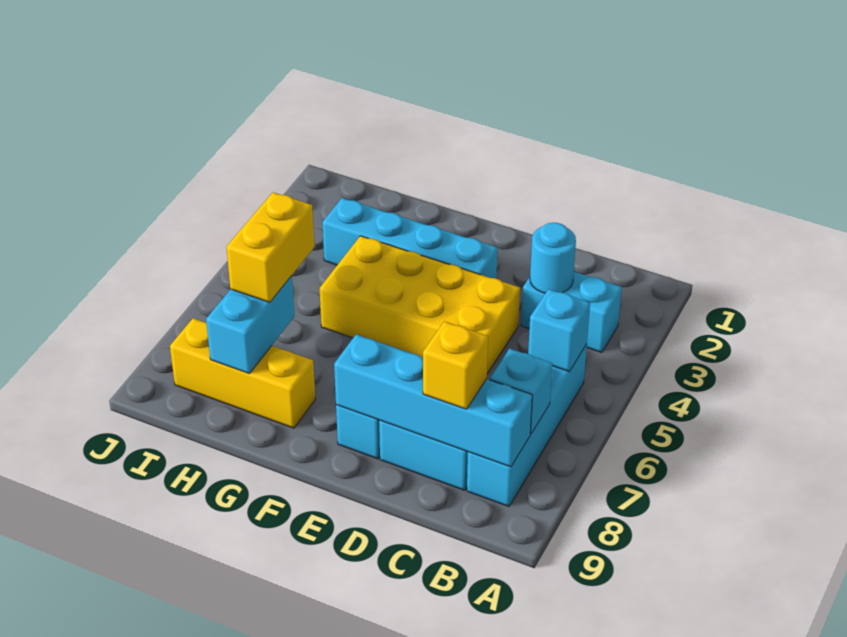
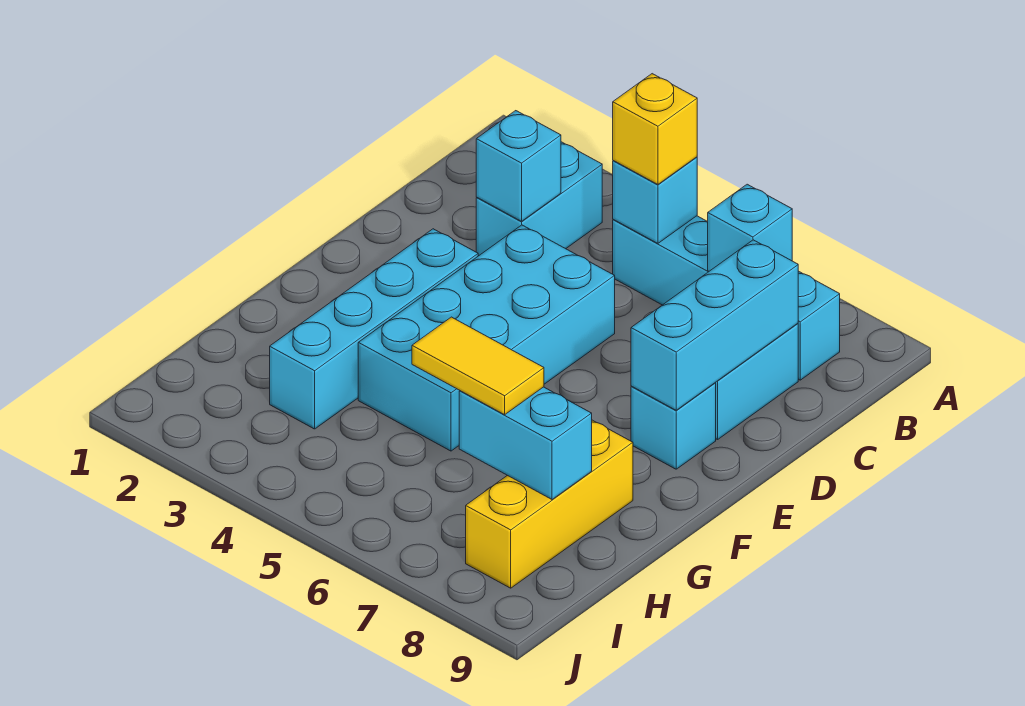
cyan 1x4 brick [334,334,532,467] -> cyan 1x3 brick [631,240,798,410]
cyan 1x1 round brick [530,223,576,293] -> cyan 1x1 brick [476,111,561,221]
yellow 1x1 brick [423,321,488,409] -> yellow 1x1 brick moved to [613,74,697,185]
yellow 2x4 brick [320,236,520,374] -> cyan 2x4 brick [358,225,615,451]
yellow 1x2 brick [226,192,314,302] -> yellow 1x2 tile [412,317,544,415]

